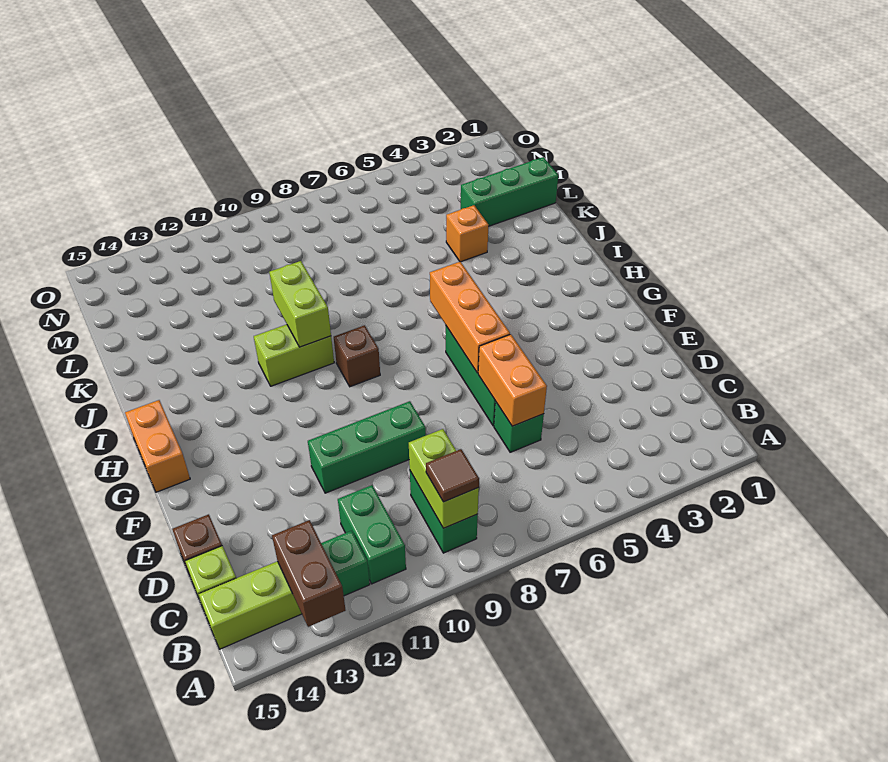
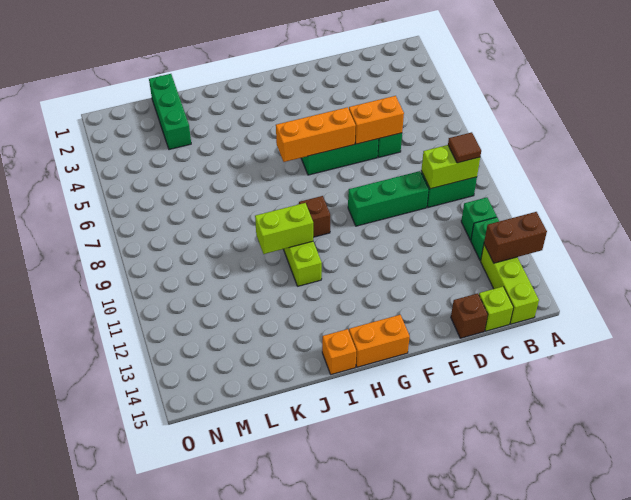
green 1x2 brick [338,485,406,584] -> green 1x1 brick [461,197,497,240]
green 1x3 brick [308,401,426,493] -> green 1x3 brick turned to [348,171,429,226]
orange 1x1 brick [446,205,489,262] -> orange 1x1 brick moved to [322,329,356,375]

